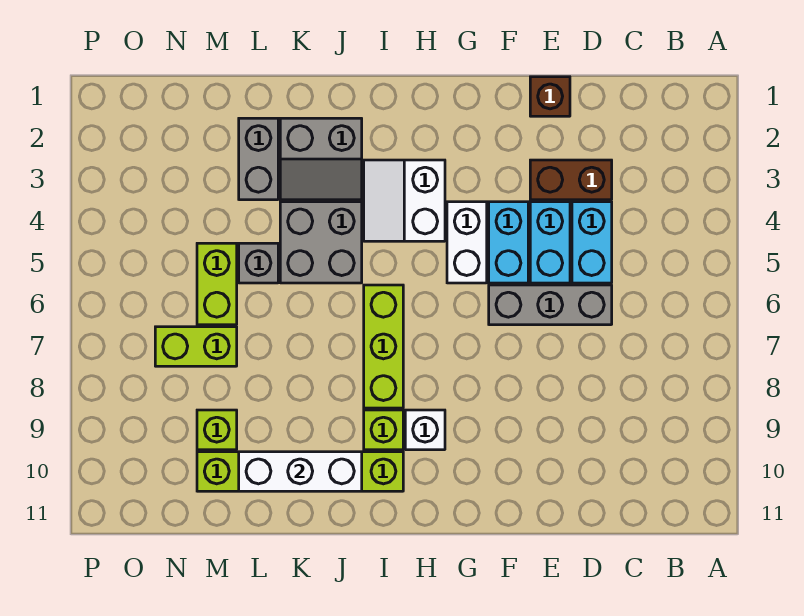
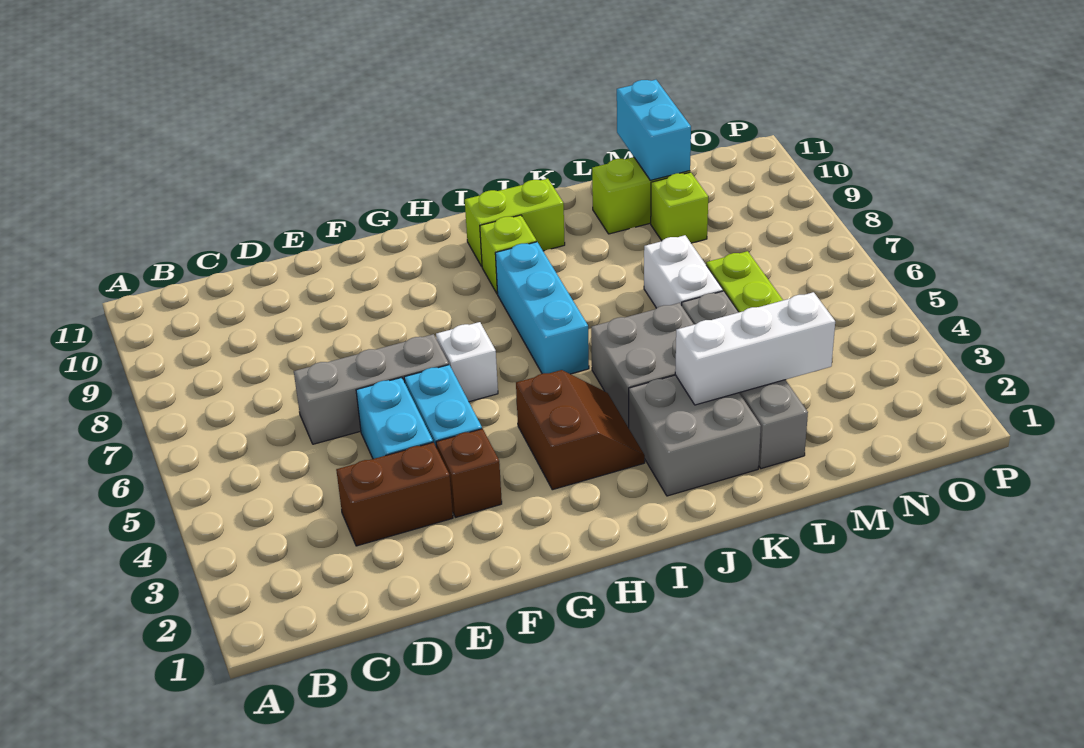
cyan 1x2 brick [572,202,612,283] -> cyan 1x2 brick moved to [617,80,691,180]
brown 1x1 brick [530,77,570,116] -> brown 1x1 brick moved to [436,429,502,517]
white 1x2 brick [447,202,487,283] -> white 1x2 brick moved to [644,235,723,308]
white 2x2 slope [364,160,445,241] -> brown 2x2 slope [516,370,645,490]
white 1x1 brick [405,410,445,450] -> white 1x1 brick moved to [436,322,498,402]
lime 1x3 brick [364,285,403,408] -> cyan 1x3 brick [495,242,589,374]
grey 2x2 slope [280,118,362,200] -> grey 2x2 brick [629,375,761,496]
white 1x3 brick [239,452,362,491] -> white 1x3 brick moved to [675,292,835,405]
lime 1x2 brick [155,327,237,366] -> none

